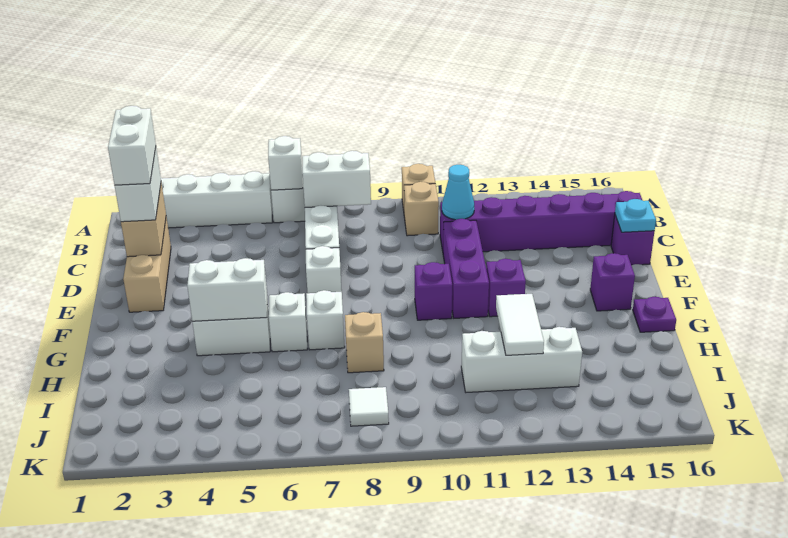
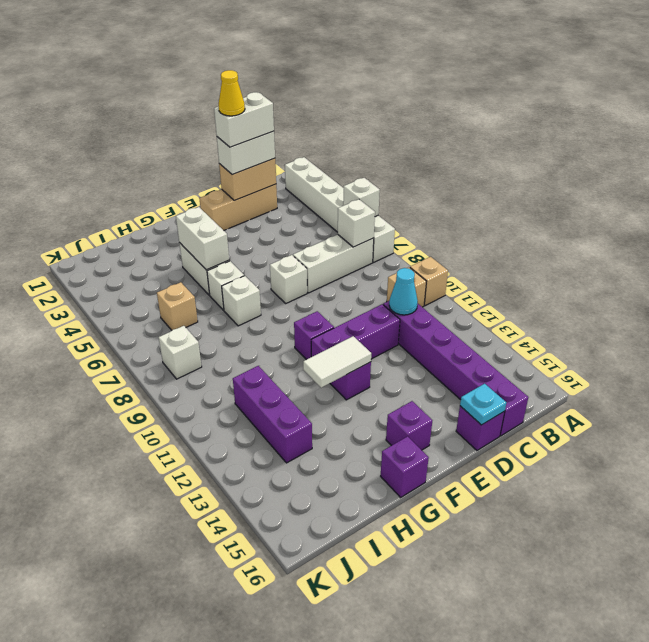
white 1x2 brick [302,151,371,207] -> white 1x1 brick [338,199,375,247]
none -> yellow 1x1 cone [219,70,245,116]
purple 1x1 plate [633,297,676,332] -> purple 1x1 brick [381,436,429,497]
tan 1x1 brick [345,312,384,373] -> tan 1x1 brick moved to [157,282,198,330]
white 1x2 tile [496,294,544,355] -> white 1x2 tile moved to [303,336,371,388]
white 1x3 brick [461,327,582,392] -> purple 1x3 brick [233,366,312,463]
white 1x1 tile [349,387,389,426] -> white 1x1 brick [159,326,202,379]

